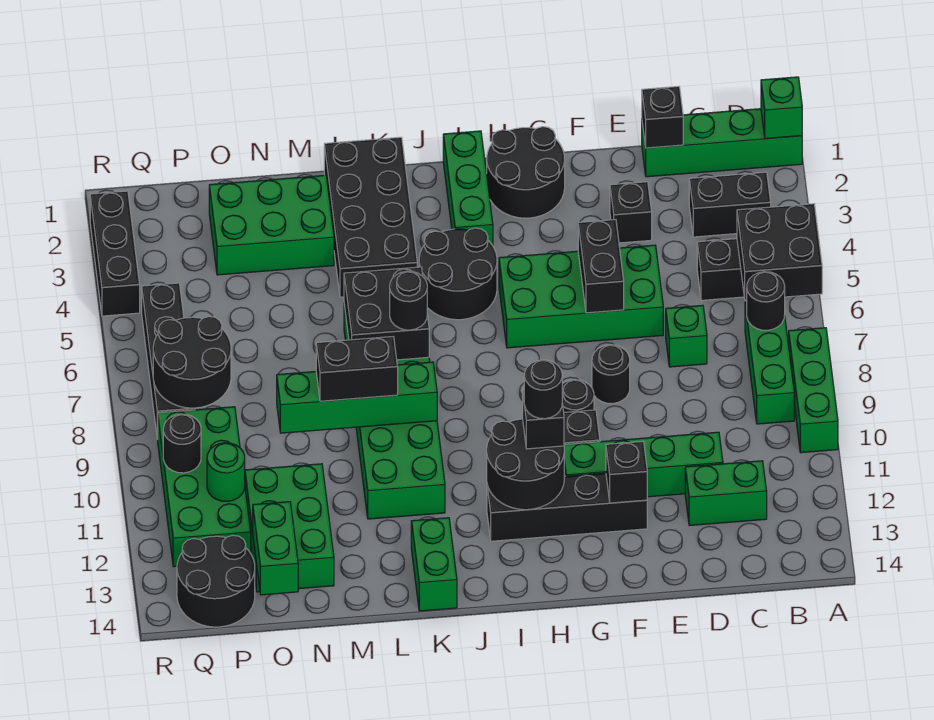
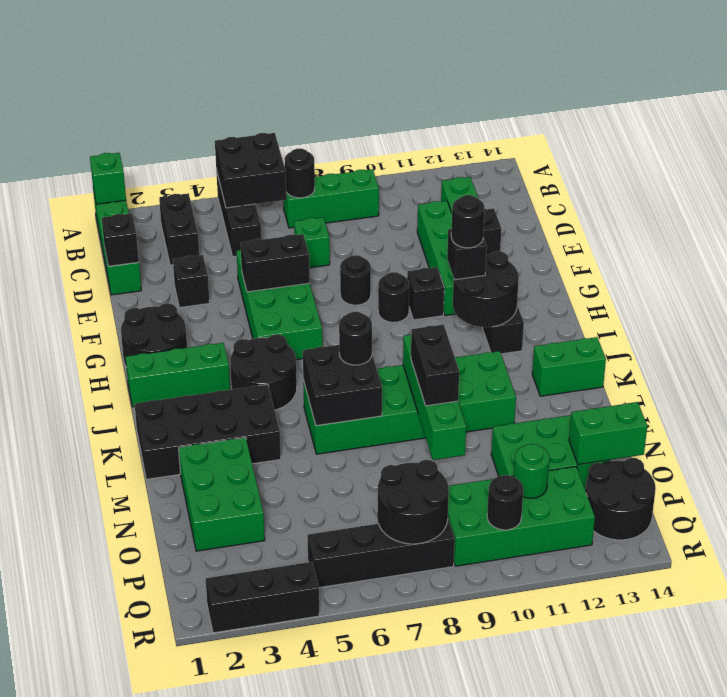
green 1x3 brick [789,328,838,453] -> none

